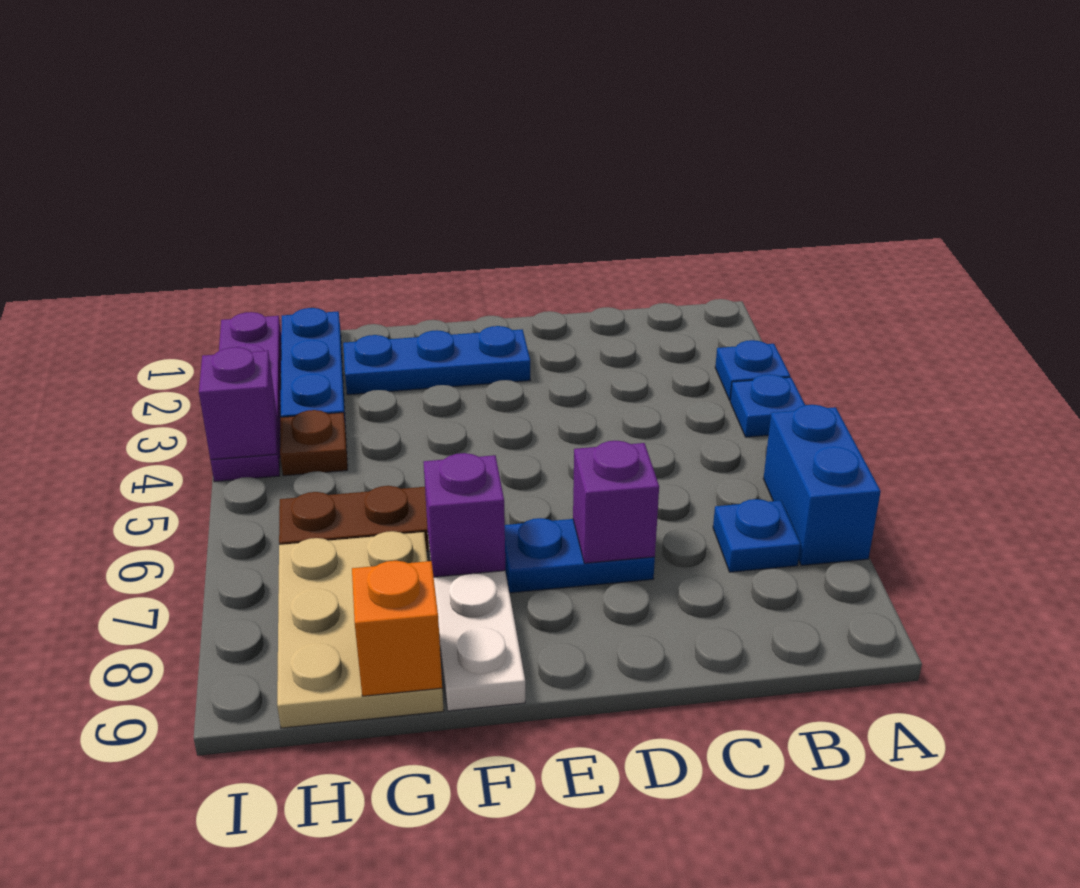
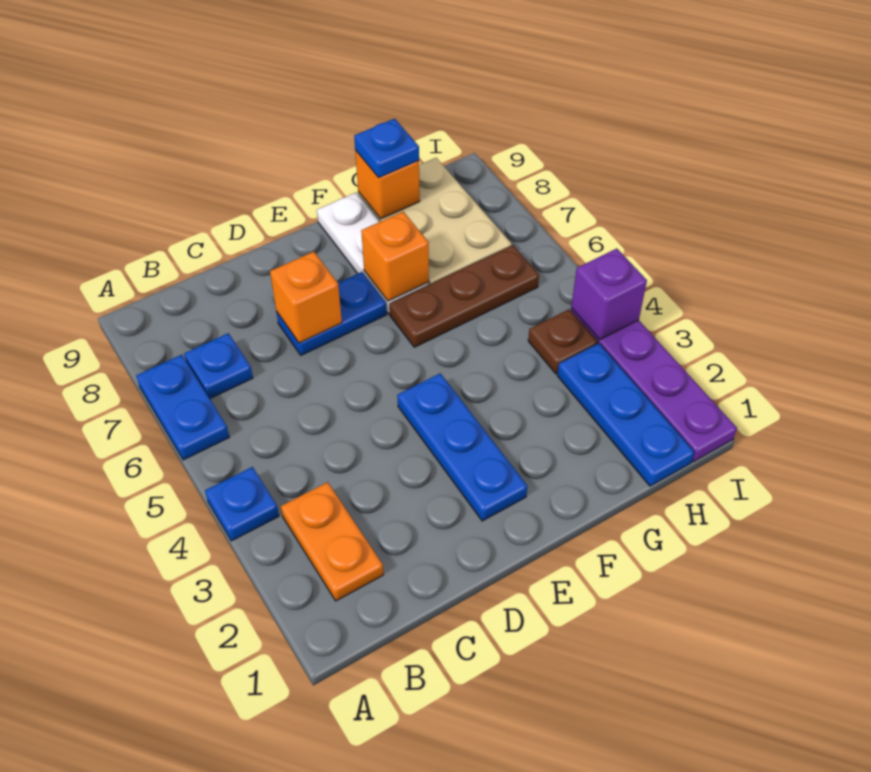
blue 1x1 plate [715,340,790,400] -> blue 1x1 plate moved to [354,119,419,178]
blue 1x2 brick [763,405,881,566] -> blue 1x2 plate [136,355,229,460]
none -> orange 1x2 plate [281,482,383,601]
purple 1x1 brick [573,441,659,563] -> orange 1x1 brick [270,252,342,343]
blue 1x3 plate [343,326,530,395] -> blue 1x3 plate turned to [397,373,527,521]
purple 1x1 brick [424,453,505,577] -> orange 1x1 brick [361,212,429,301]

